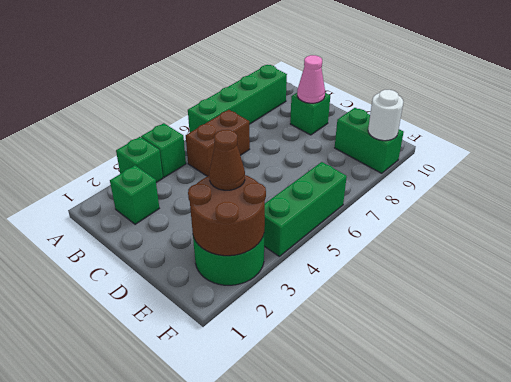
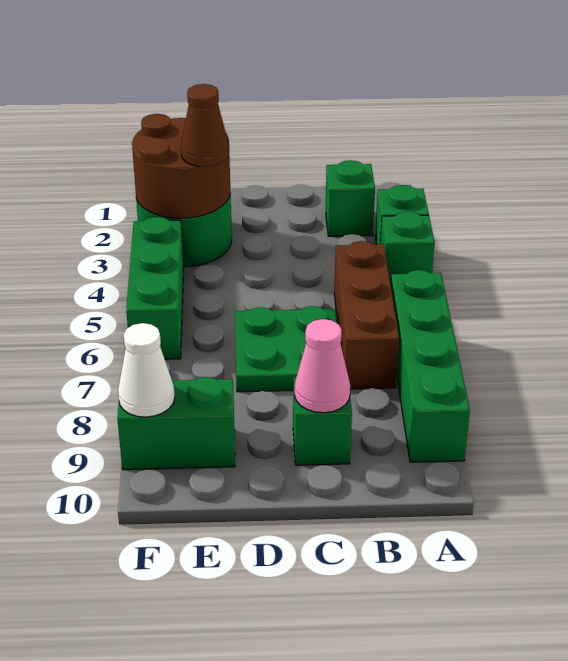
brown 1x2 brick [186,110,250,177] -> brown 1x3 brick [334,241,399,389]
none -> green 2x2 plate [235,306,337,392]
white 1x1 round brick [368,90,403,141] -> white 1x1 cone [118,323,175,417]

